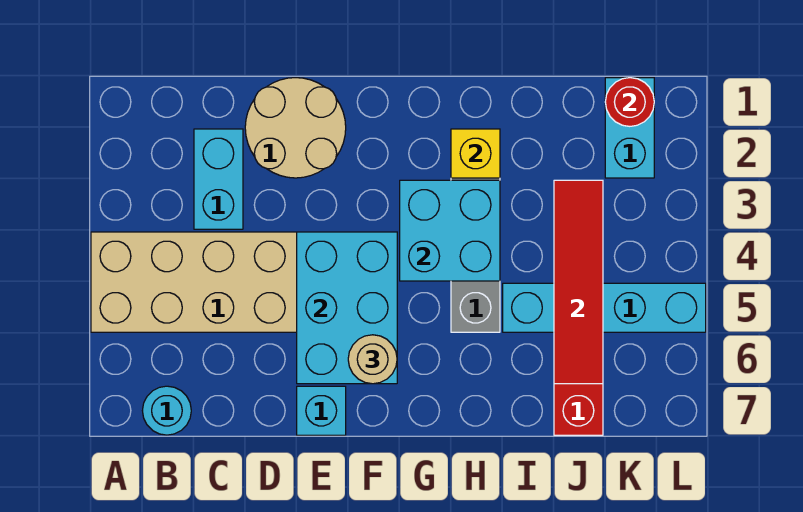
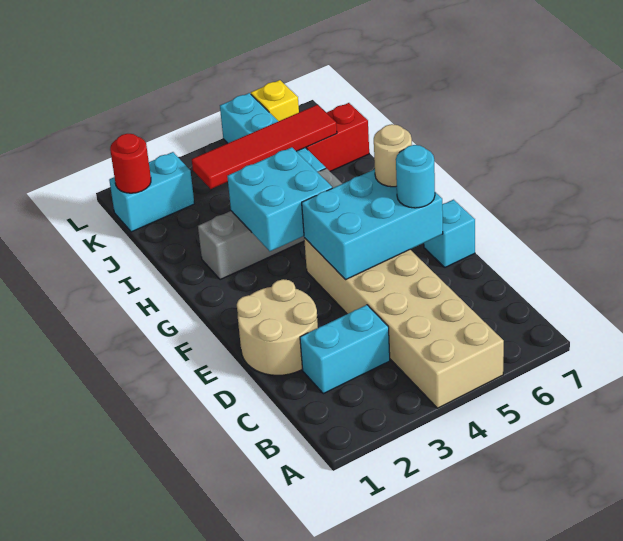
cyan 1x1 round brick [142,386,191,435] -> cyan 1x1 round brick moved to [396,145,435,208]
yellow 1x1 brick [451,129,500,178] -> yellow 1x1 brick moved to [251,80,299,121]

